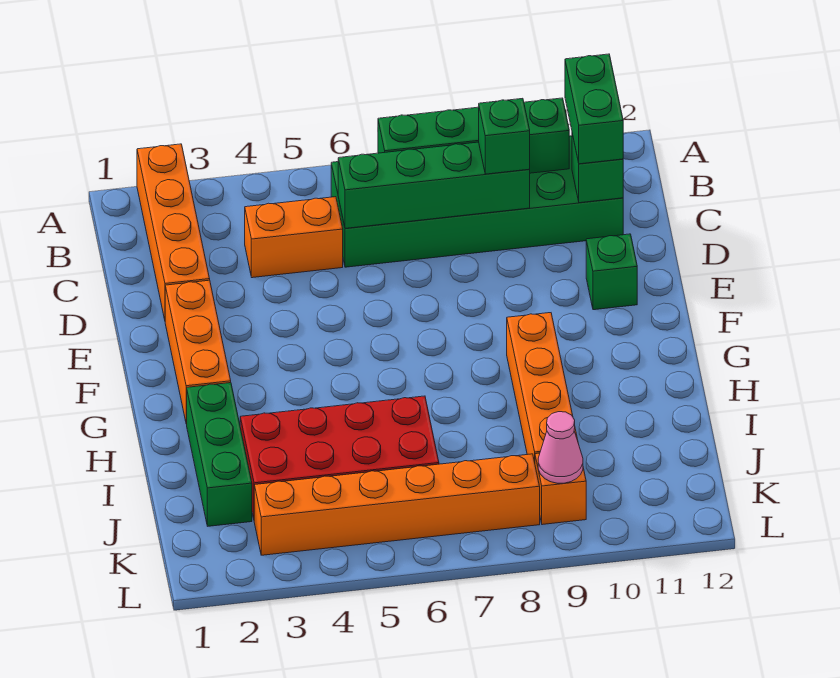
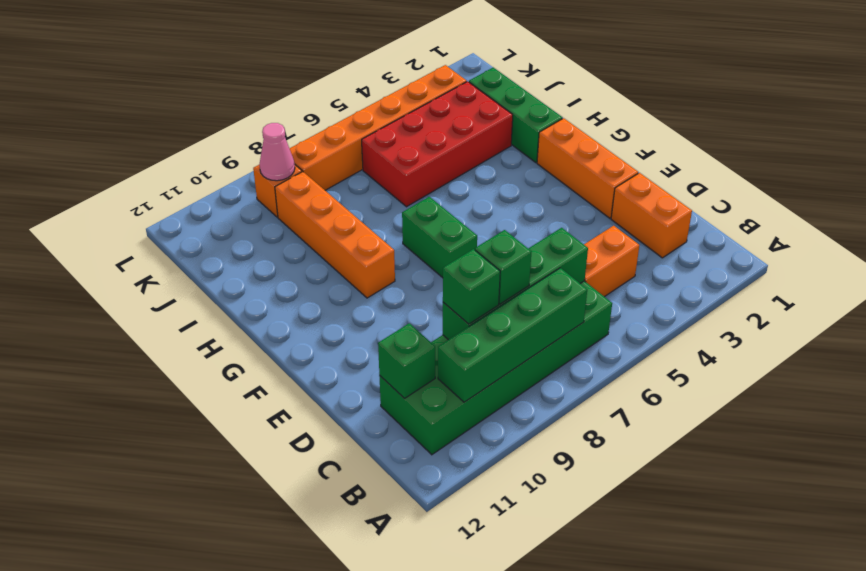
orange 1x4 brick [137,144,210,319] -> orange 1x2 brick [611,173,692,258]
green 1x2 brick [565,54,623,164] -> green 1x2 brick moved to [402,197,477,278]
green 1x1 brick [586,234,637,310] -> green 1x1 brick moved to [475,230,531,304]

